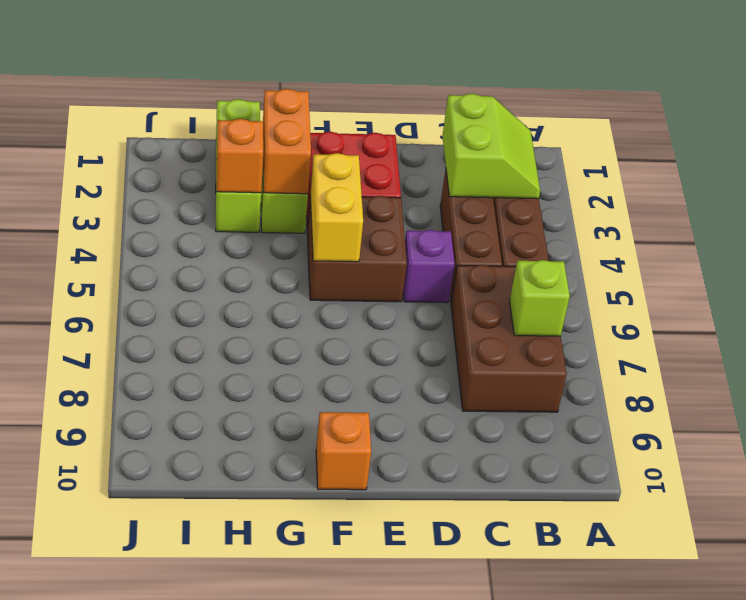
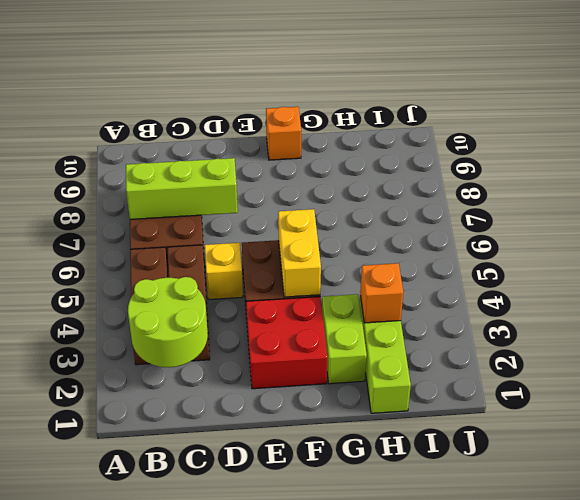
lime 2x2 slope [442,94,540,199] -> lime 2x2 round brick [128,277,208,367]
lime 1x1 brick [510,260,570,336] -> lime 1x3 brick [126,158,238,219]
purple 1x1 brick [403,230,455,303] -> yellow 1x1 brick [205,243,243,300]
orange 1x2 brick [263,89,311,194] -> none

